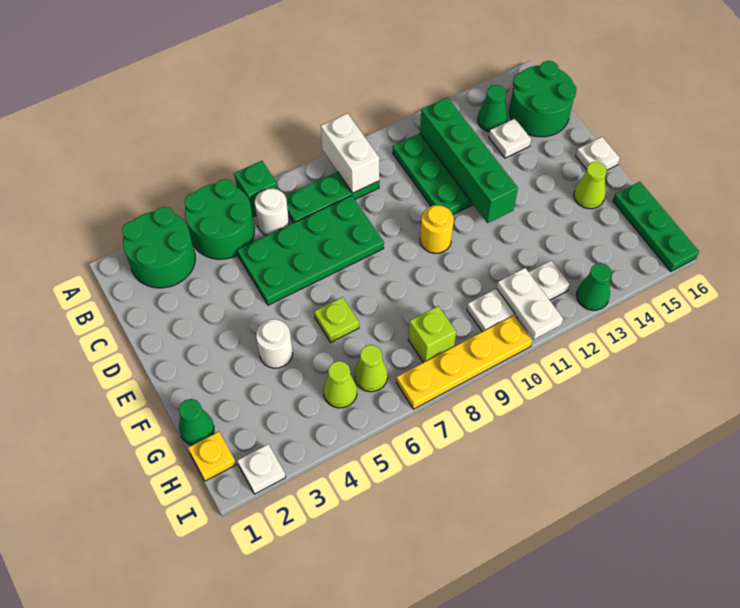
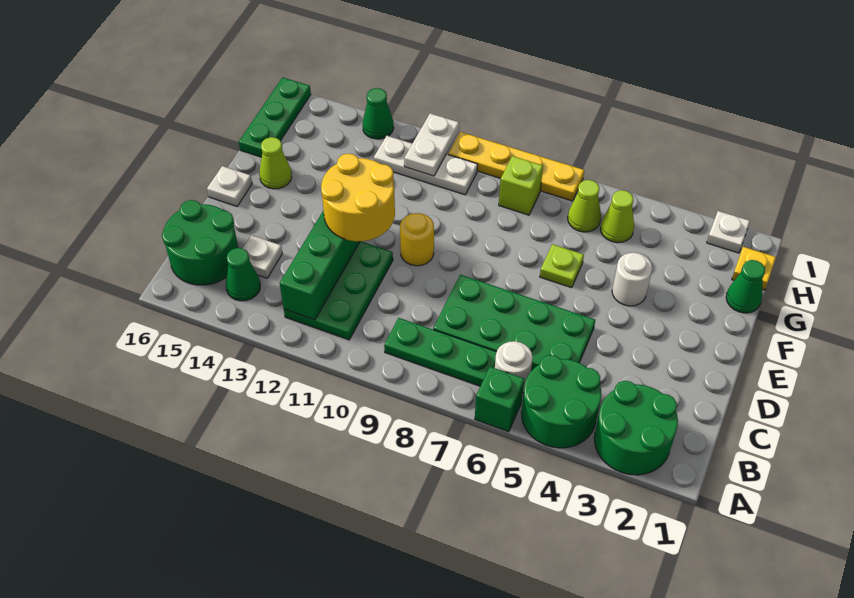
white 1x2 brick [321,113,380,193] -> none
none -> yellow 2x2 round brick [321,154,395,241]

